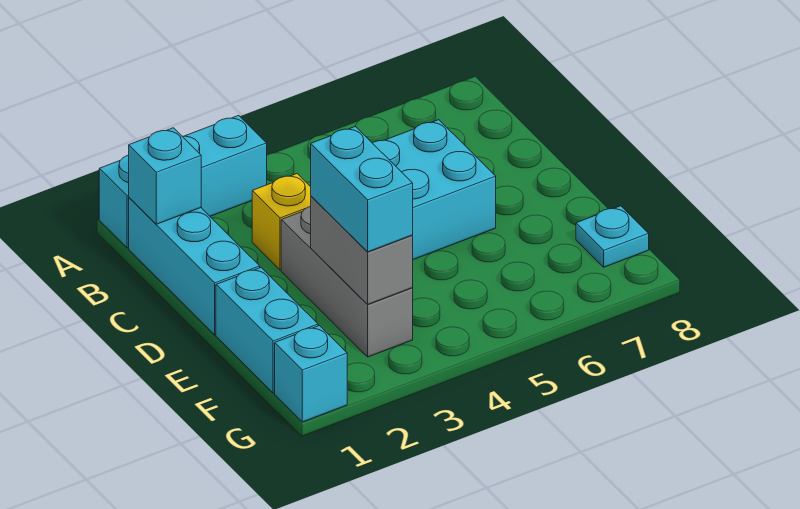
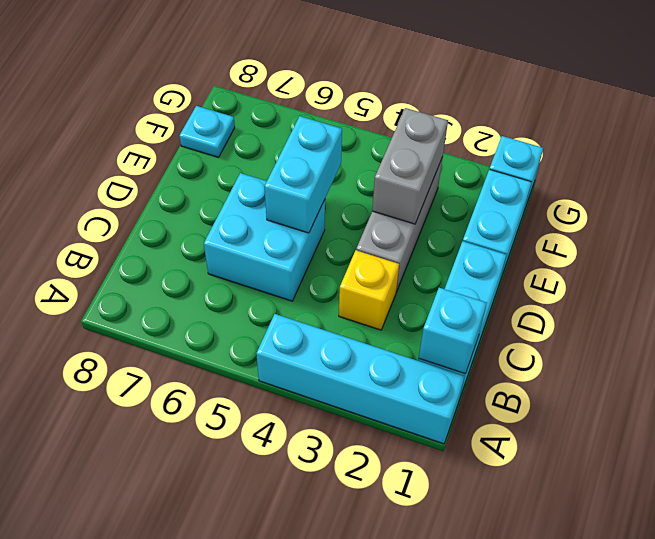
cyan 1x3 brick [99,115,267,248] -> cyan 1x4 brick [256,314,465,444]
cyan 1x2 brick [311,126,413,252] -> cyan 1x2 brick moved to [264,116,342,233]

